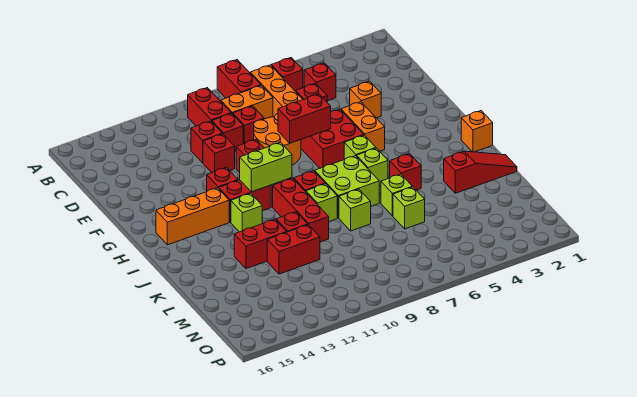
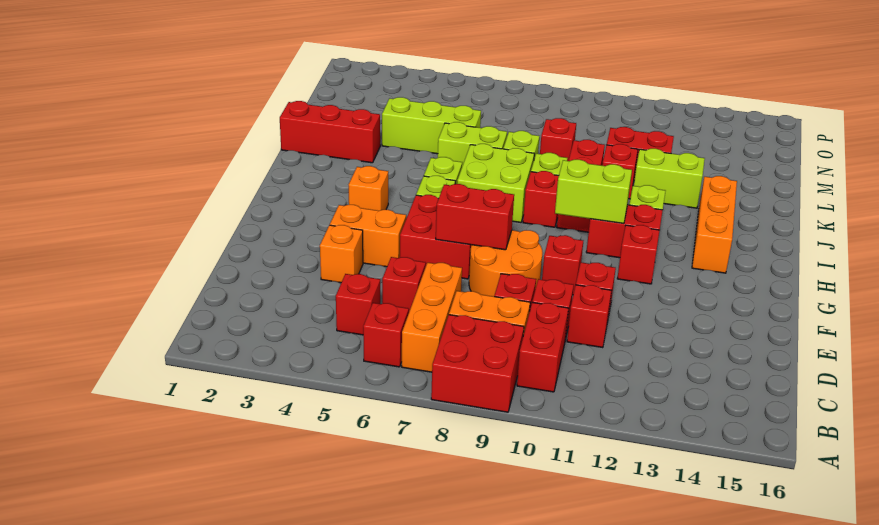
red 1x2 brick [217,60,261,98] -> red 2x2 brick [431,315,524,412]
orange 1x2 brick [341,102,385,151] -> orange 1x2 brick turned to [330,205,406,267]
orange 1x3 brick [156,188,229,245] -> orange 1x3 brick turned to [692,176,737,273]
orange 1x1 brick [461,111,493,152] -> orange 1x1 brick moved to [349,166,388,211]
red 1x1 brick [390,154,421,190] -> red 1x1 brick moved to [540,118,576,161]
red 1x3 slope [444,151,517,193] -> red 1x3 brick [280,101,380,163]
lime 1x1 brick [381,174,412,216] -> lime 1x2 brick [438,122,507,166]
red 1x2 brick [234,219,286,269] -> lime 1x2 brick [634,149,705,208]
lime 1x1 brick [393,187,425,229] -> lime 1x3 brick [382,97,481,154]

